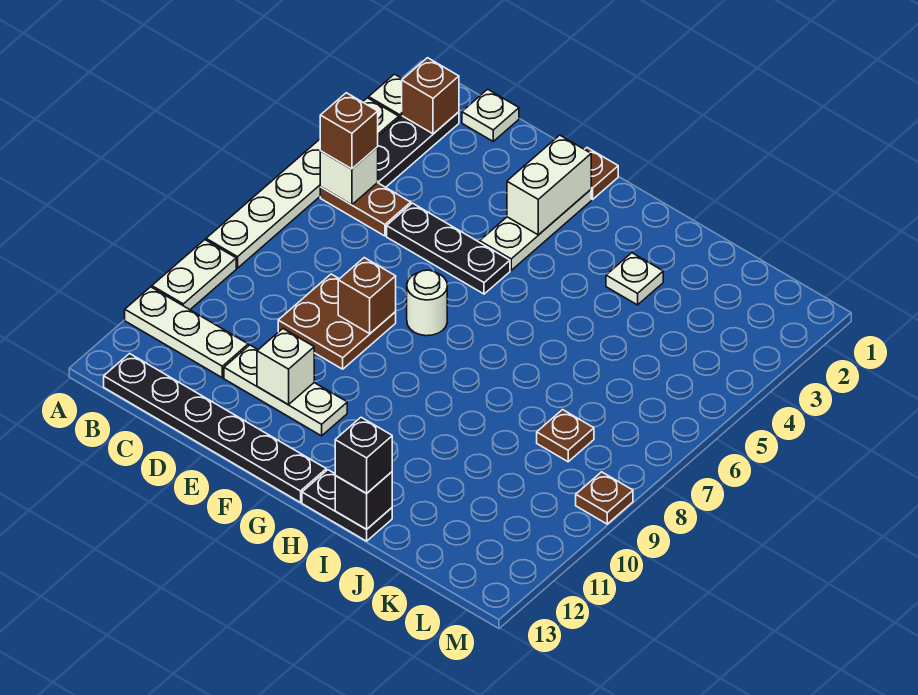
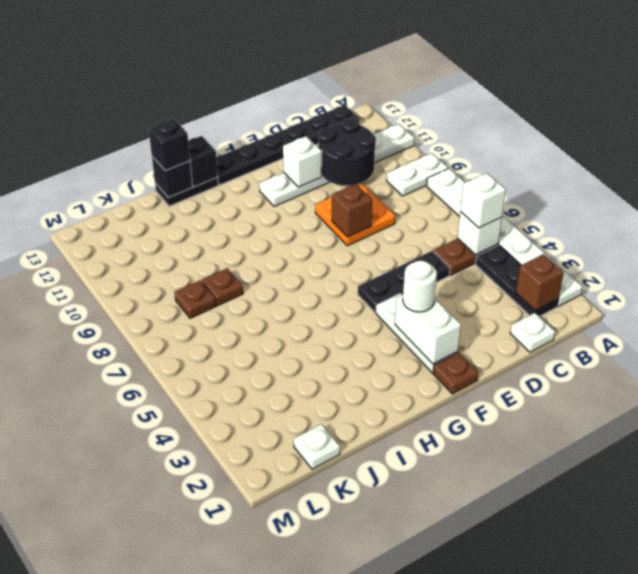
white 1x2 plate [152,240,236,310] -> white 1x2 plate turned to [387,153,448,196]
brown 1x1 brick [320,93,378,169] -> white 1x1 brick [461,173,506,228]
none -> black 2x2 round brick [318,118,376,185]
brown 2x2 plate [278,274,396,369] -> orange 2x2 plate [315,184,395,246]
white 1x1 round brick [407,270,447,336] -> white 1x1 round brick moved to [403,261,437,312]
none -> black 1x1 brick [188,136,218,187]
white 1x1 plate [606,253,663,305] -> white 1x1 plate moved to [294,424,340,469]
brown 1x1 plate [576,472,633,524] -> brown 1x1 plate moved to [202,268,243,305]

